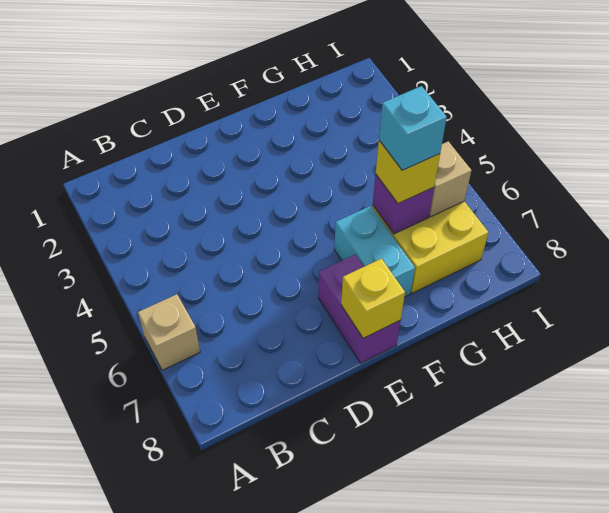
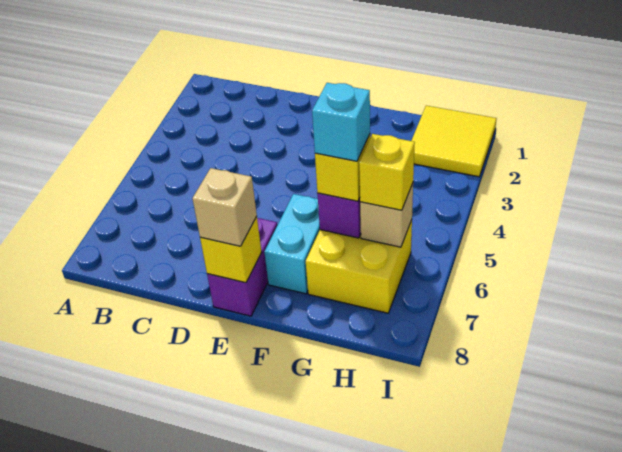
tan 1x1 brick [138,294,200,370] -> tan 1x1 brick moved to [192,168,257,246]
none -> yellow 2x2 tile [411,106,497,177]
none -> yellow 1x1 brick [359,134,415,210]

